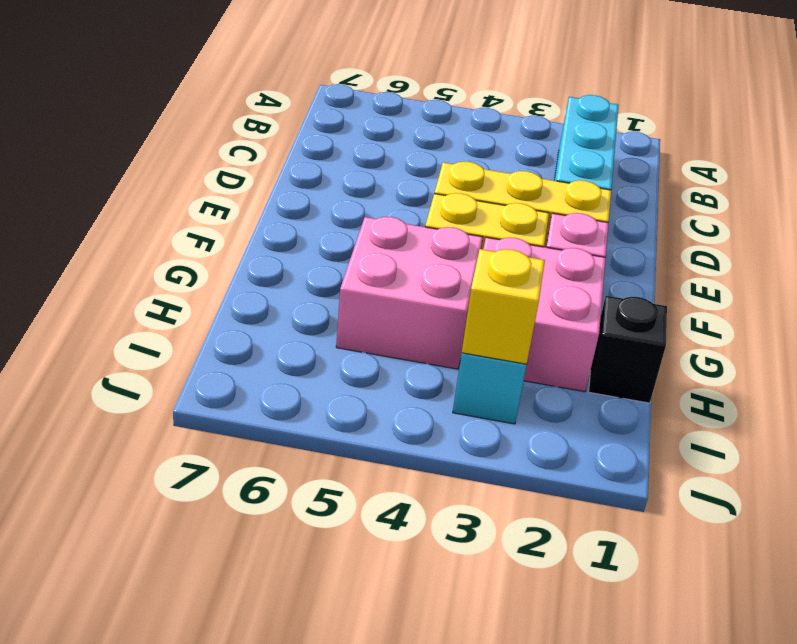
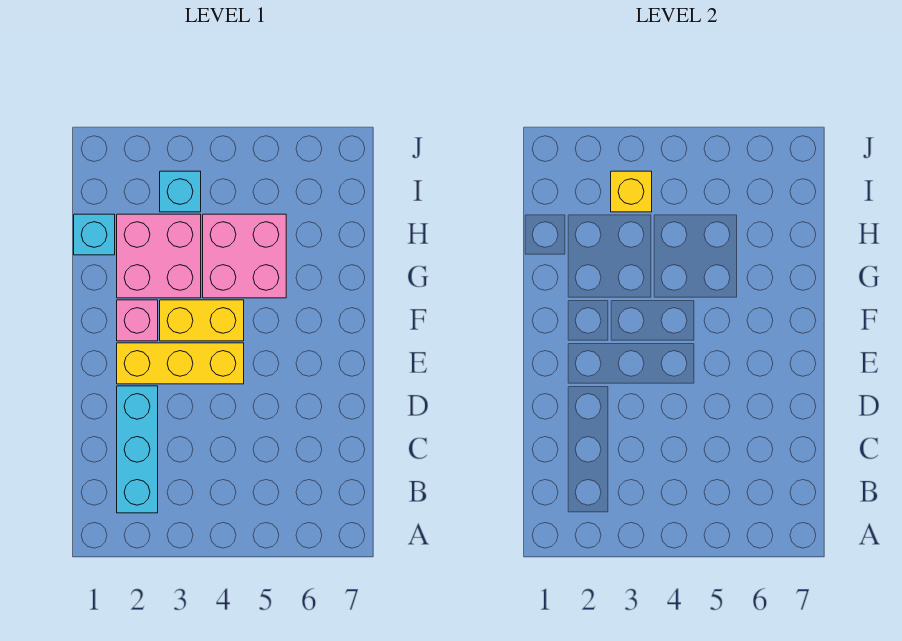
black 1x1 brick [589,296,667,403] -> cyan 1x1 brick [74,214,115,255]

